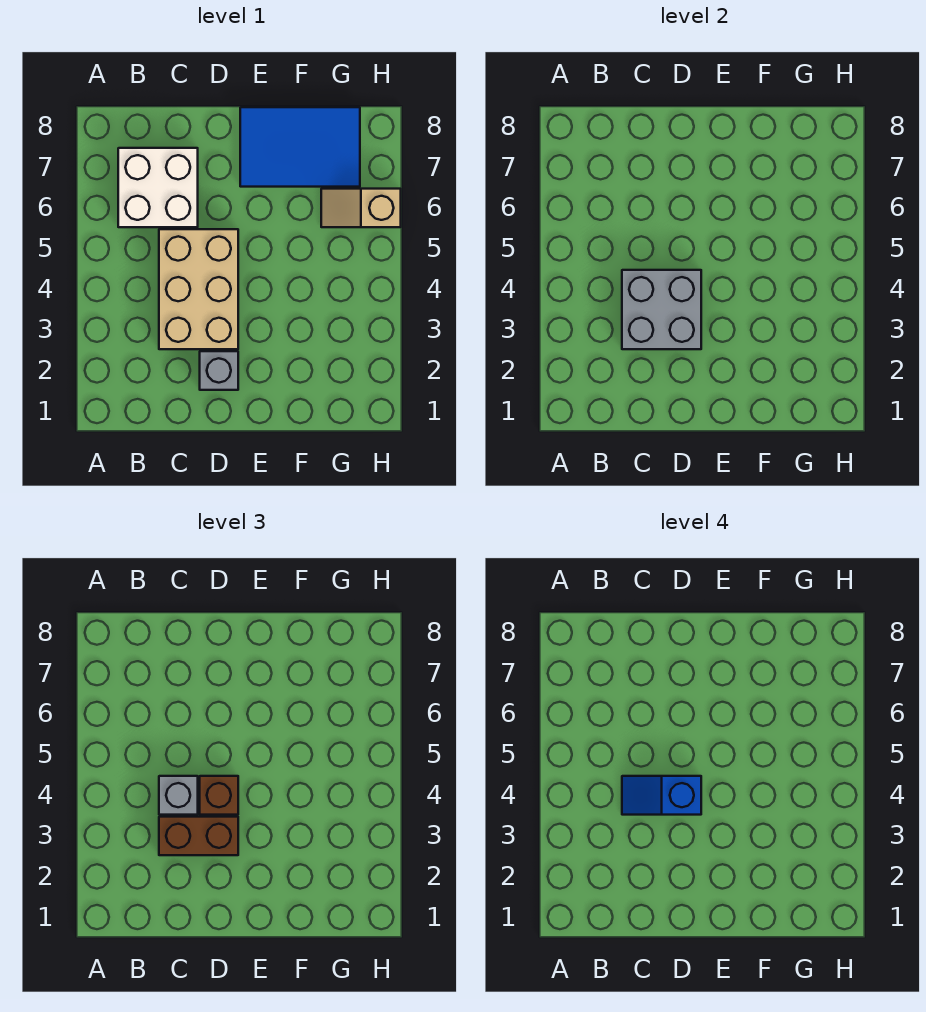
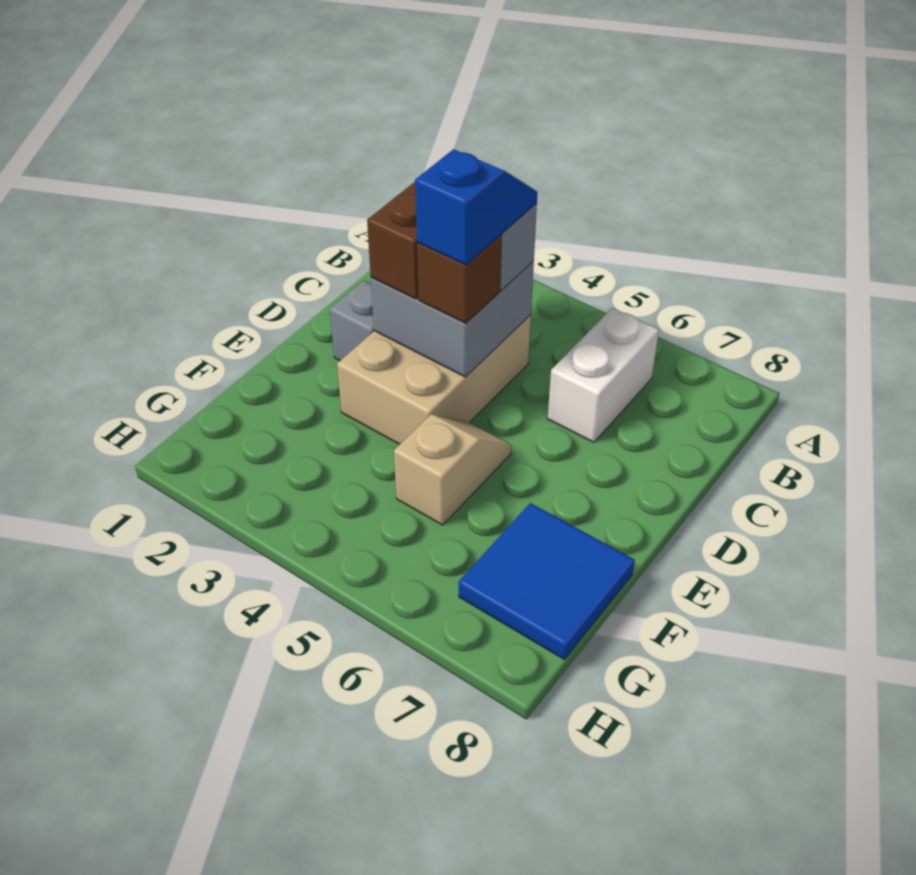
white 2x2 brick [118,148,198,227] -> white 1x2 brick [548,308,659,442]
tan 2x3 brick [159,229,238,349] -> tan 2x3 brick turned to [337,315,531,444]
blue 2x3 tile [240,107,360,187] -> blue 2x2 tile [459,503,635,659]
tan 1x2 slope [321,189,401,227] -> tan 1x2 slope moved to [394,415,511,525]

